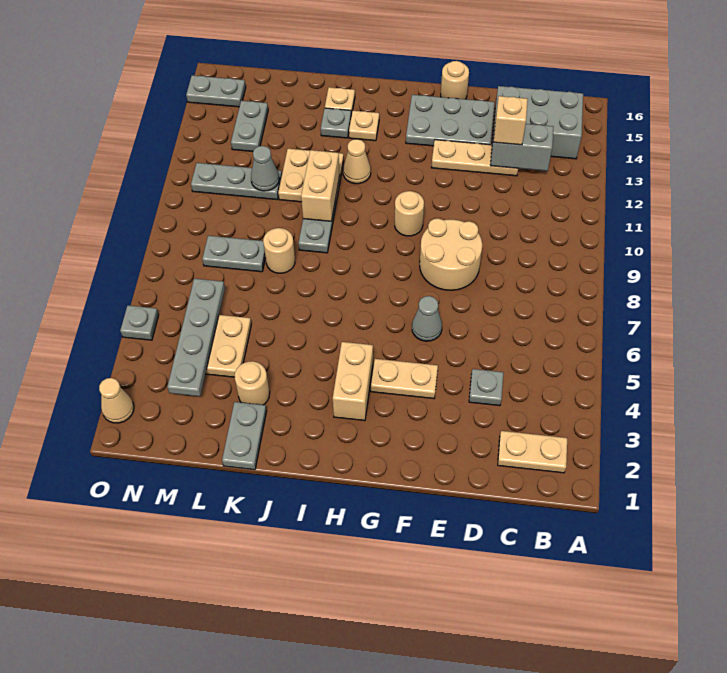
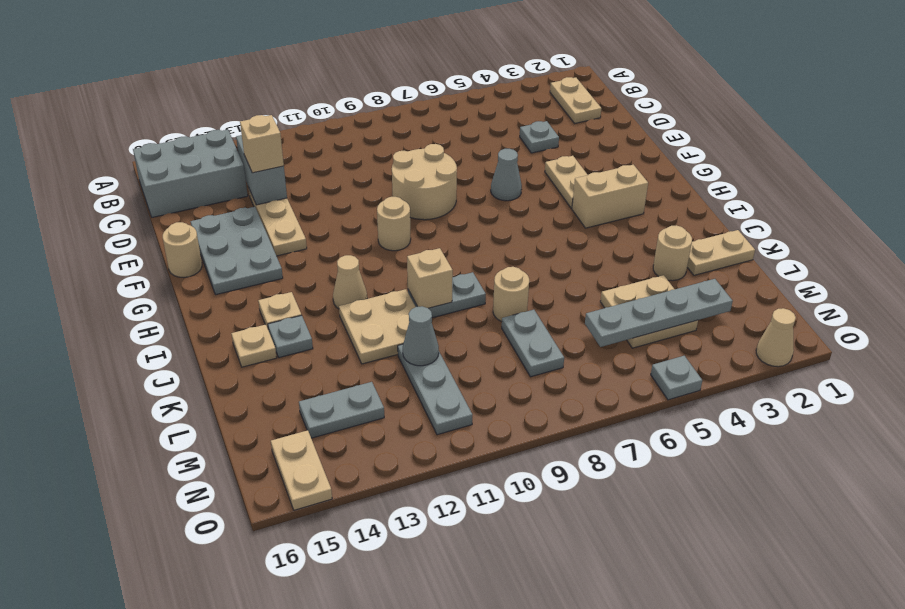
grey 2x3 brick [492,86,583,159] -> grey 2x3 brick turned to [133,130,248,217]
tan 1x2 brick [301,150,340,221] -> tan 1x1 brick [407,248,453,308]
grey 1x2 plate [222,402,267,470] -> tan 1x2 plate [687,230,755,275]
grey 1x2 plate [186,75,246,107] -> tan 1x2 plate [271,430,332,510]

